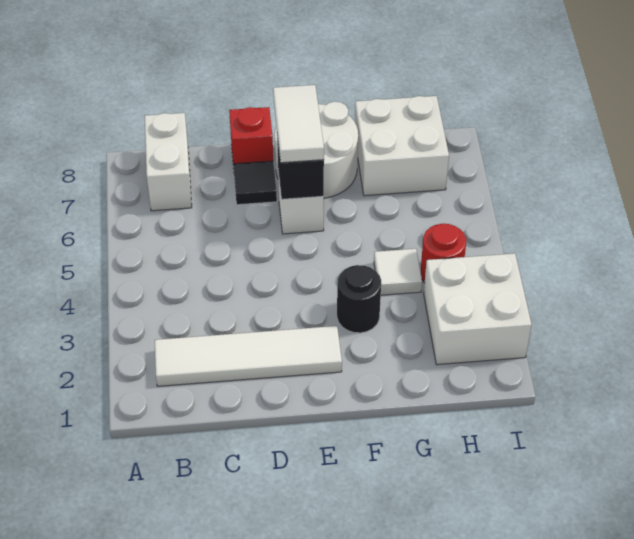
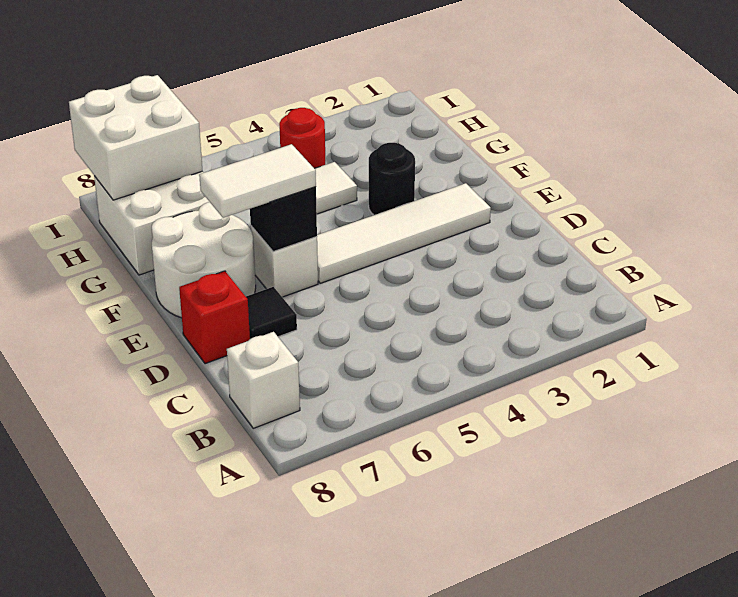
white 1x4 tile [155,326,342,386] -> white 1x4 tile turned to [317,183,491,283]
white 1x2 brick [145,113,192,211] -> white 1x1 brick [227,332,300,428]
white 2x2 brick [424,253,532,365] -> white 2x2 brick moved to [69,75,202,200]

